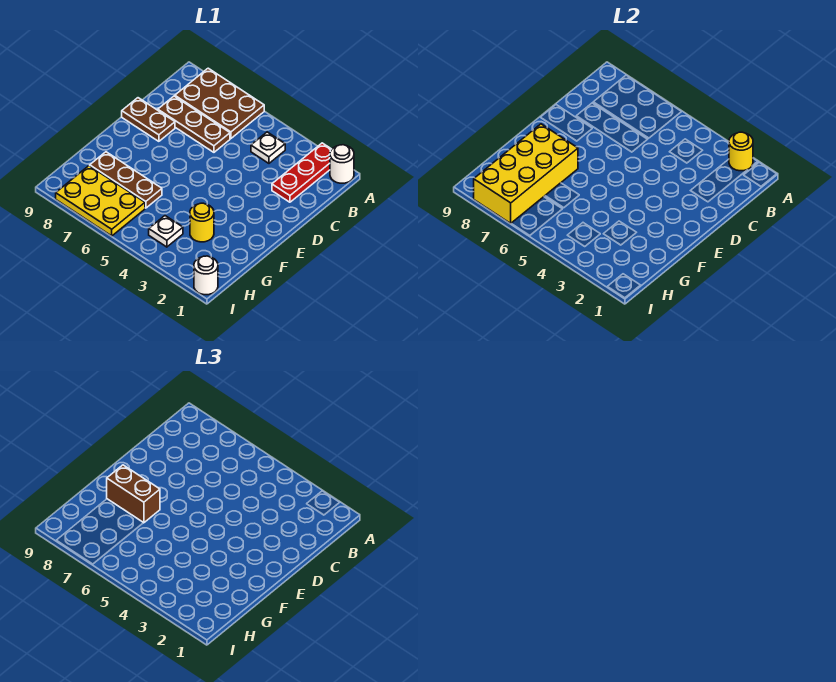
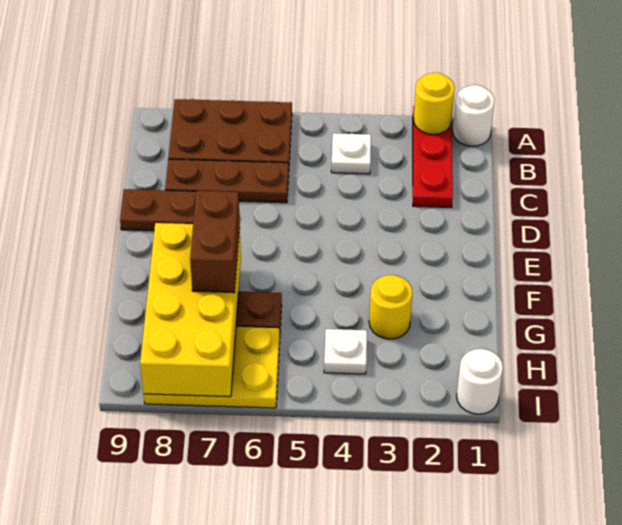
brown 1x2 brick [107,465,160,523] -> brown 1x2 brick turned to [190,191,240,293]

